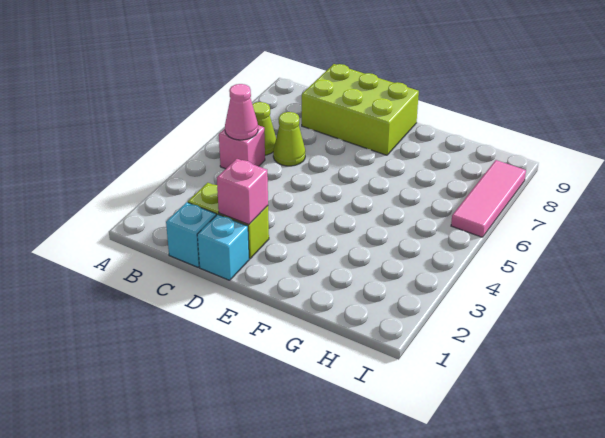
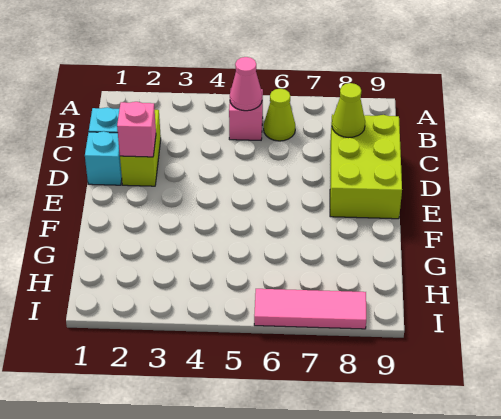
lime 1x1 cone [273,112,305,166] -> lime 1x1 cone moved to [332,83,365,138]

